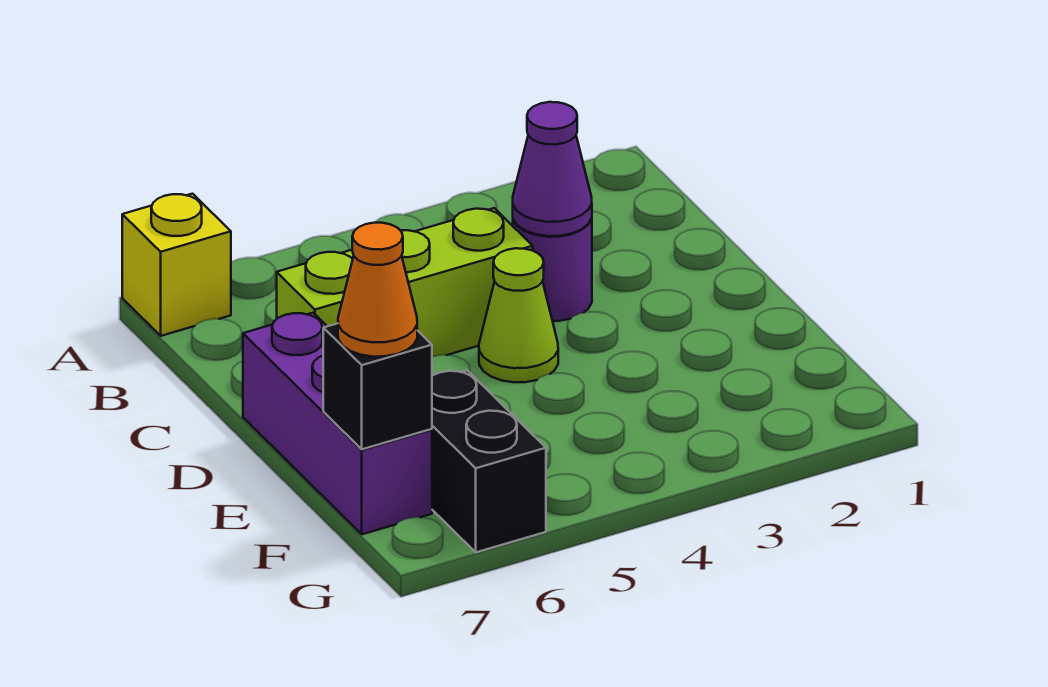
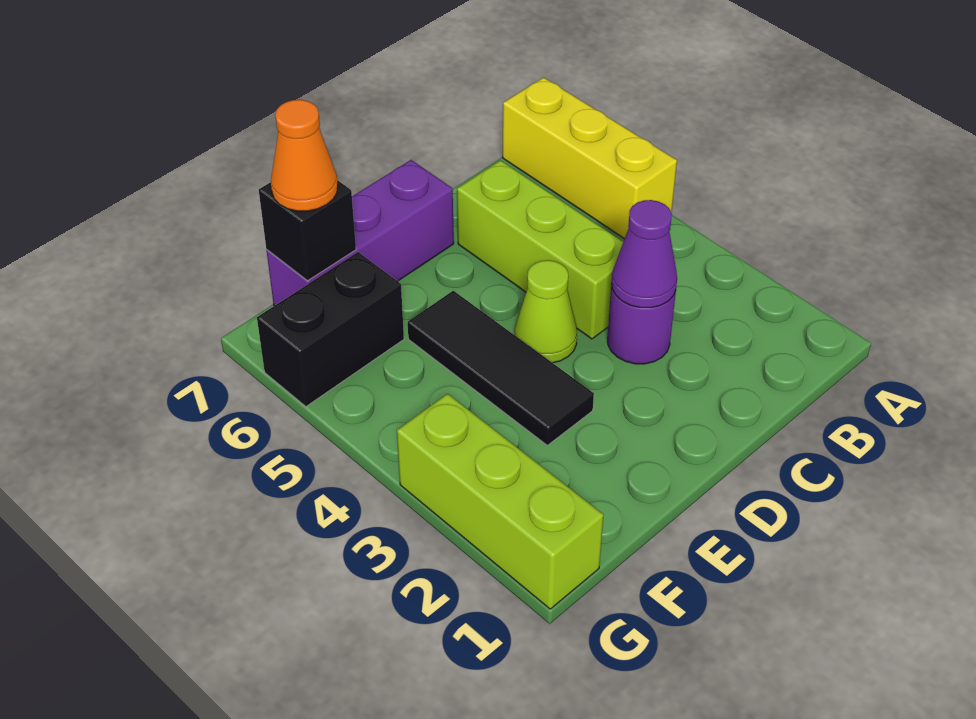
yellow 1x1 brick [122,194,231,336] -> yellow 1x3 brick [503,77,677,239]
none -> black 1x3 tile [408,291,594,445]
none -> lime 1x3 brick [397,394,604,609]

